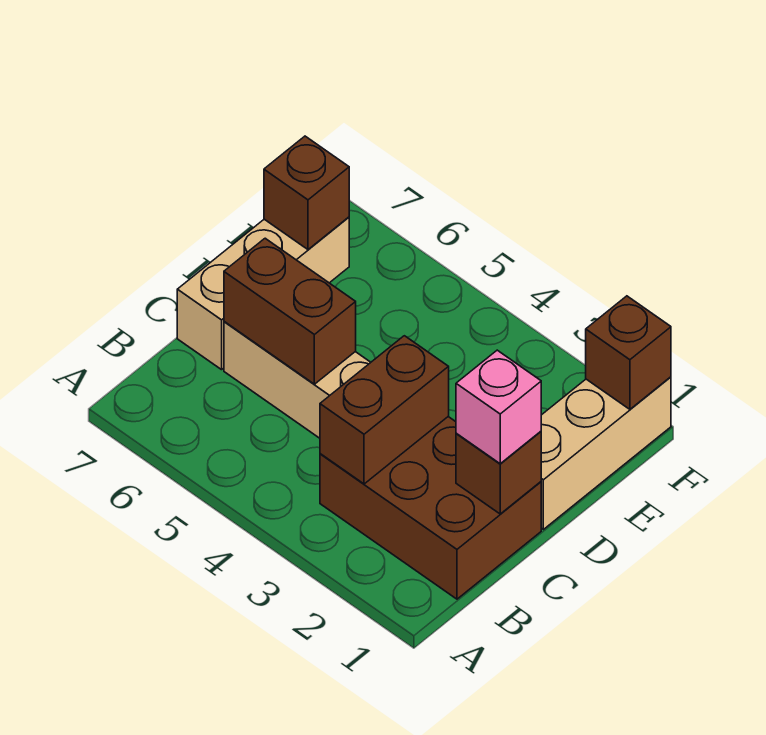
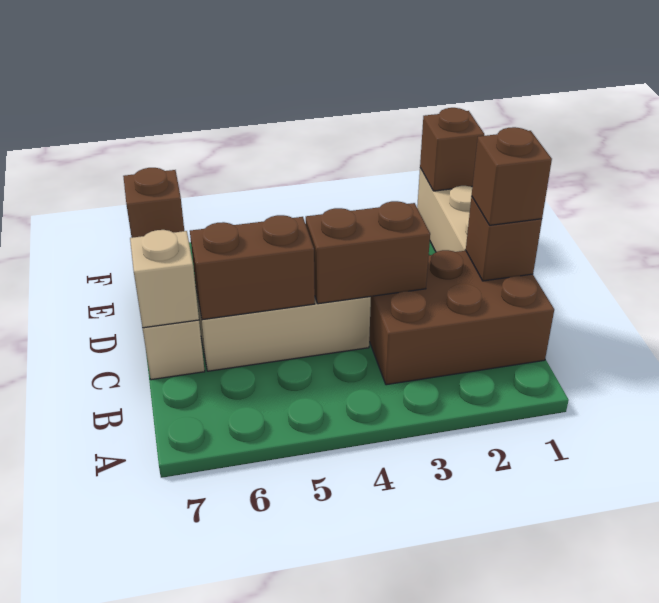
brown 1x2 brick [320,336,449,484] -> brown 1x2 brick turned to [306,201,430,304]
pink 1x1 brick [456,350,541,464] -> brown 1x1 brick [472,127,552,225]
none -> tan 1x1 brick [130,230,199,328]

